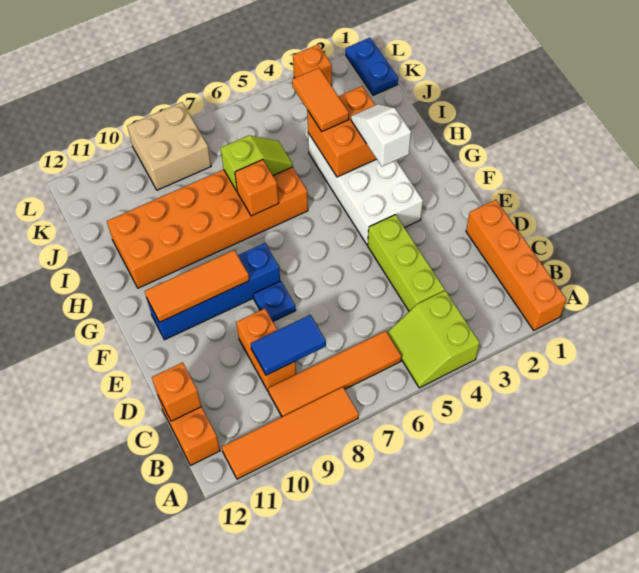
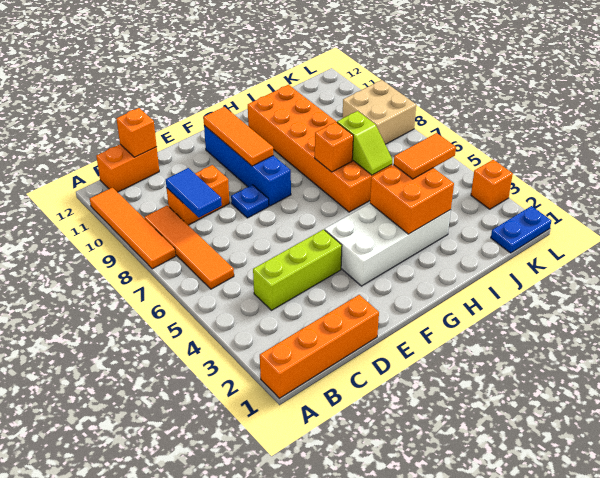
lime 2x2 slope [387,291,480,388] -> none
white 1x2 slope [351,104,411,166] -> none

